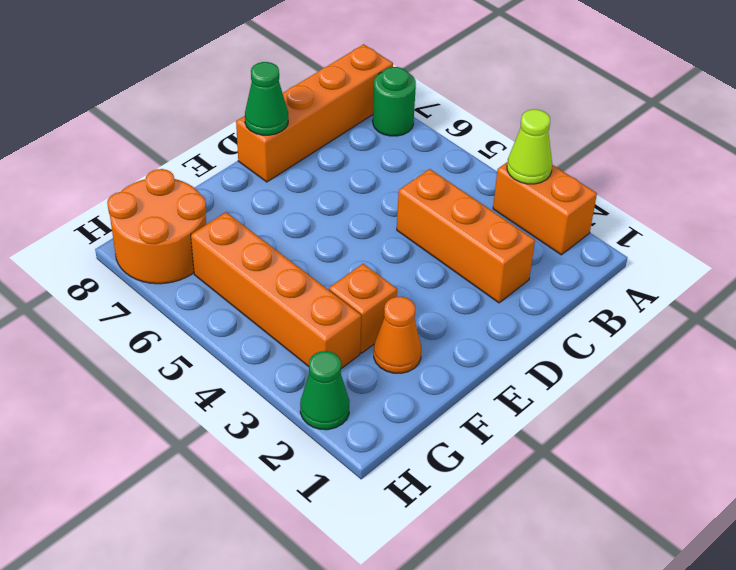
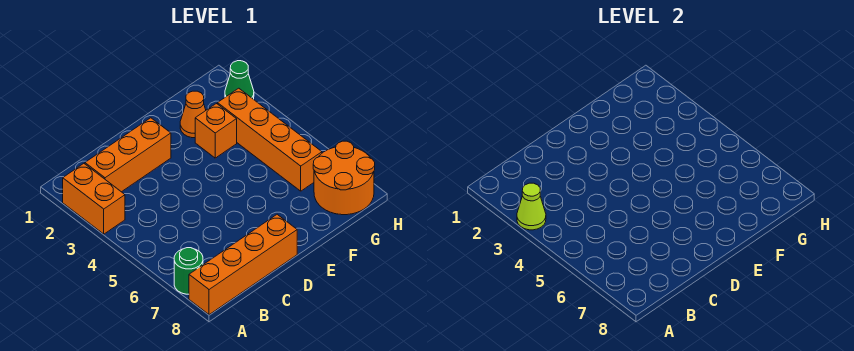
orange 1x3 brick [397,169,535,303] -> orange 1x3 brick turned to [85,118,171,192]
green 1x1 cone [245,62,288,135] -> none

